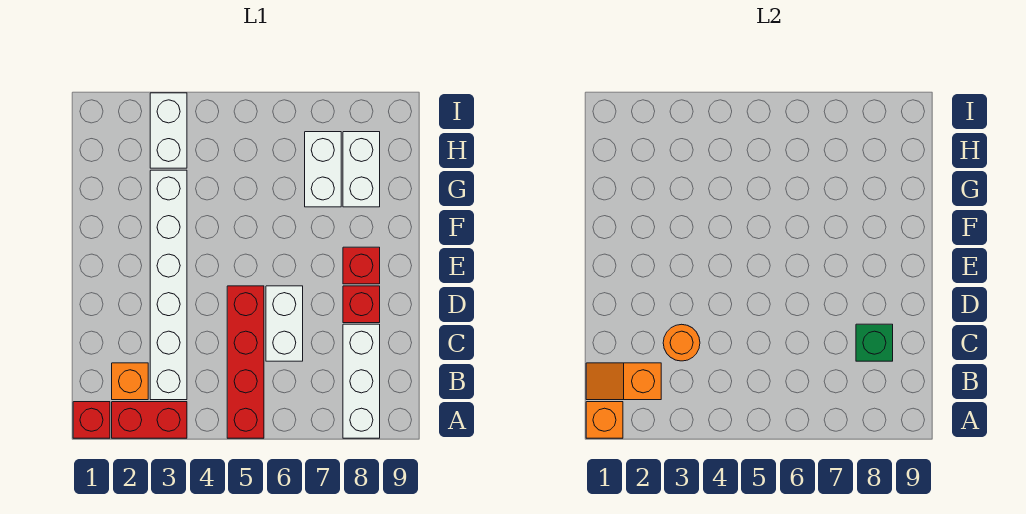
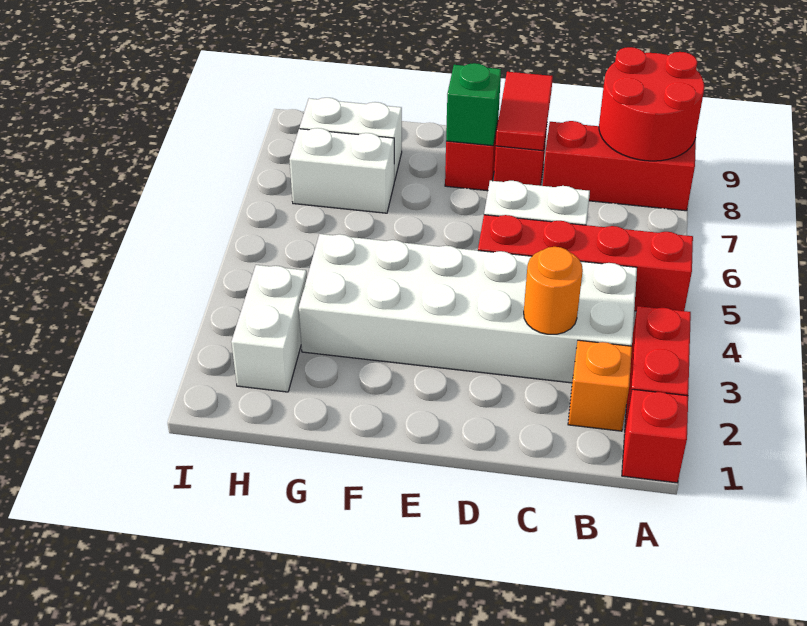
orange 1x1 brick [586,402,623,438] -> none
white 1x3 brick [343,324,380,438] -> red 1x3 brick [543,121,696,211]
none -> red 2x2 round brick [599,47,704,161]
orange 1x2 slope [586,363,661,400] -> none
white 1x6 brick [150,170,187,400] -> white 2x6 brick [299,234,637,383]
green 1x1 brick [856,324,893,361] -> green 1x1 brick moved to [446,63,501,146]
none -> red 1x2 tile [496,72,553,151]
white 1x2 brick [150,93,187,168] -> white 1x2 brick turned to [231,265,307,392]

